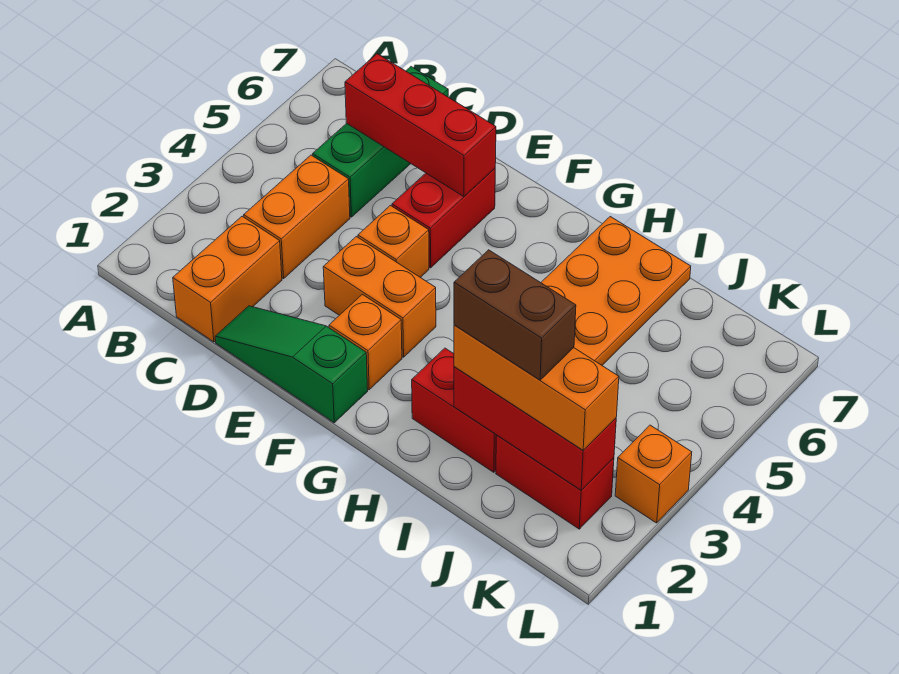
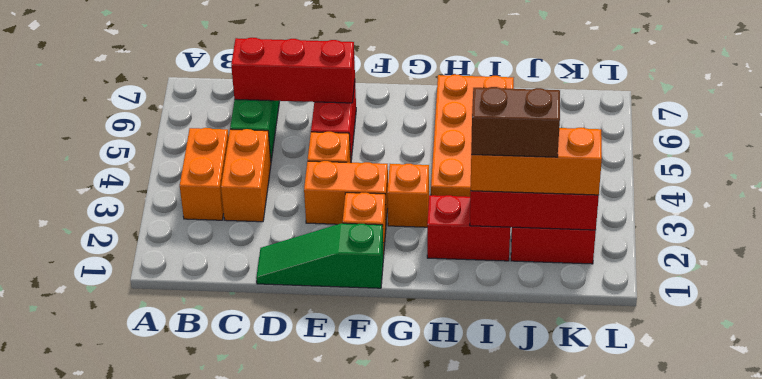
orange 1x2 brick [173,216,282,342] -> orange 1x2 brick moved to [180,128,229,220]
orange 1x1 brick [615,425,692,523] -> orange 1x1 brick moved to [387,164,429,227]

